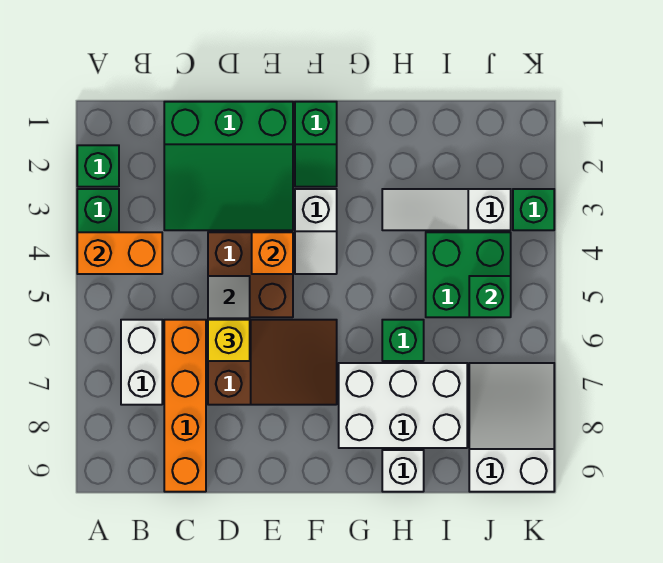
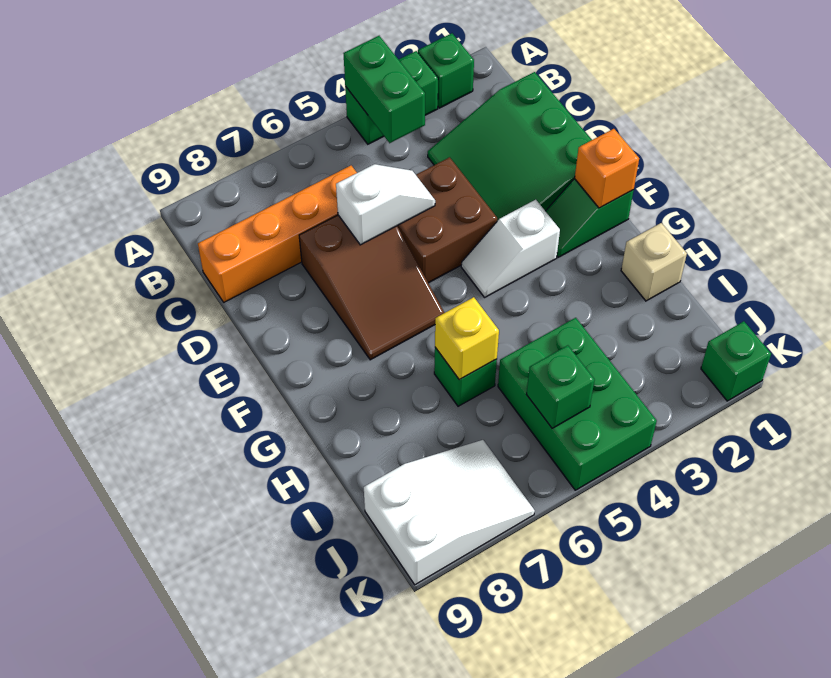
orange 1x2 brick [77,232,162,274] -> green 1x2 brick [343,36,425,143]
white 1x2 brick [121,320,162,405] -> none
yellow 1x1 brick [208,320,250,361] -> yellow 1x1 brick moved to [435,297,499,380]
orange 1x1 brick [252,232,293,274] -> orange 1x1 brick moved to [575,129,639,208]
white 2x3 brick [339,363,467,448] -> none
none -> tan 1x1 brick [621,223,687,301]
white 1x3 slope [382,189,511,230] -> none
white 1x1 brick [382,450,424,492] -> none
green 2x2 brick [426,232,511,317] -> green 2x3 brick [498,318,657,490]
green 1x1 brick [513,189,554,230] -> green 1x1 brick moved to [701,321,771,401]

